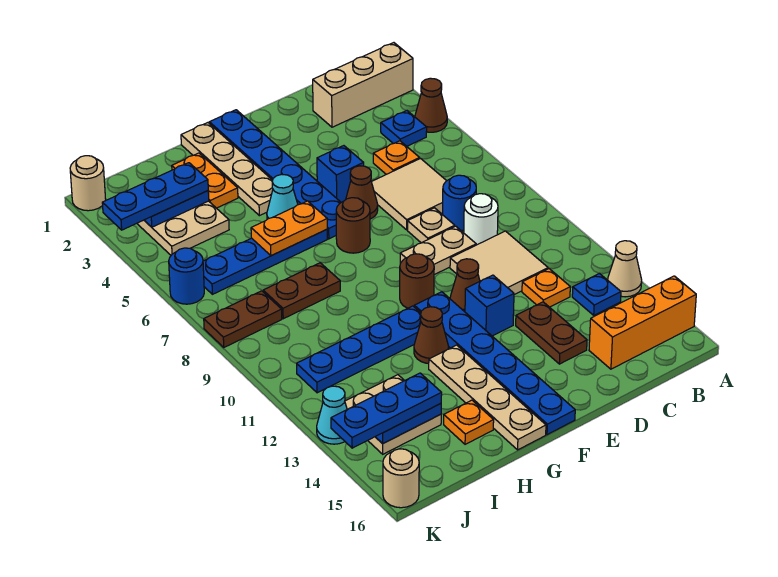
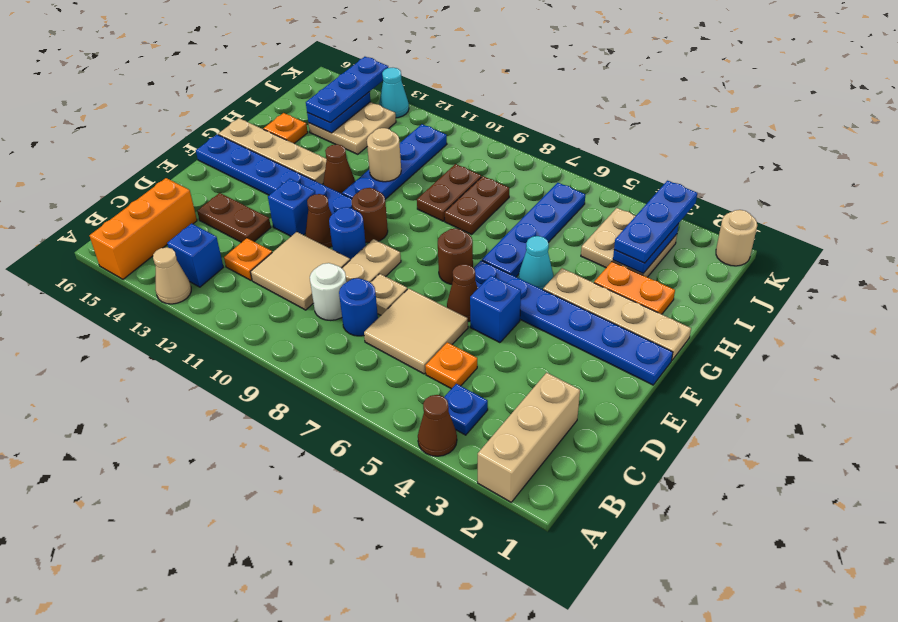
blue 1x1 plate [572,273,621,315] -> blue 1x1 brick [167,224,224,287]
orange 1x2 plate [251,201,327,256] -> none
brown 1x2 plate [204,291,282,347] -> brown 1x2 plate moved to [417,164,481,221]
blue 1x1 round brick [169,248,204,304] -> blue 1x1 round brick moved to [329,207,366,260]
tan 1x1 round brick [383,449,419,508] -> tan 1x1 round brick moved to [367,128,401,182]

